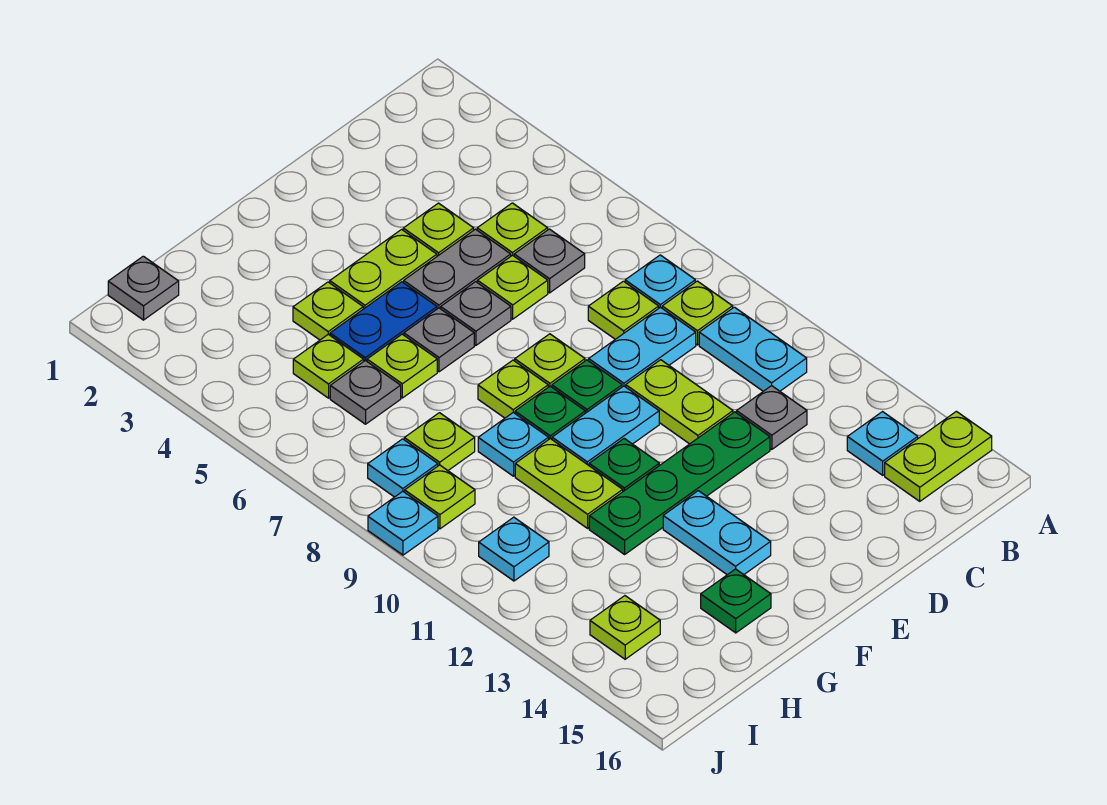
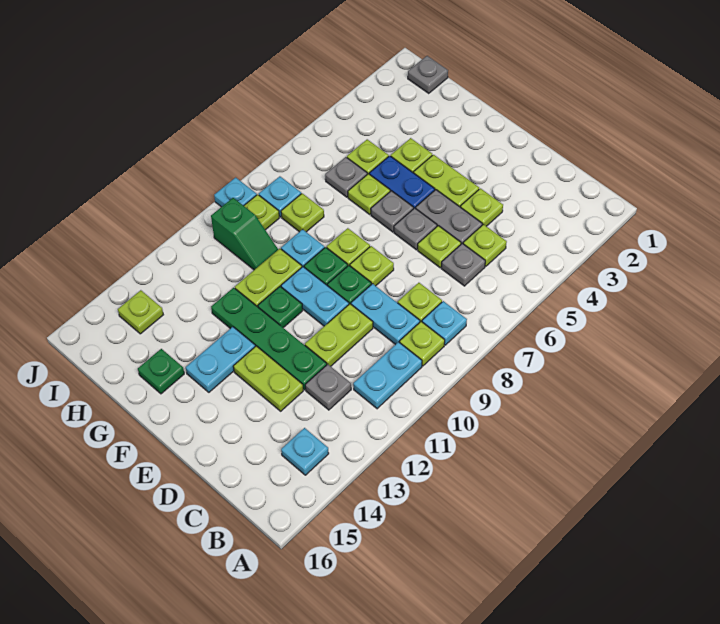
lime 1x2 plate [885,411,992,501] -> lime 1x2 plate moved to [233,346,303,411]
none -> green 1x2 slope [211,198,278,270]
cyan 1x1 plate [479,517,549,581] -> none

